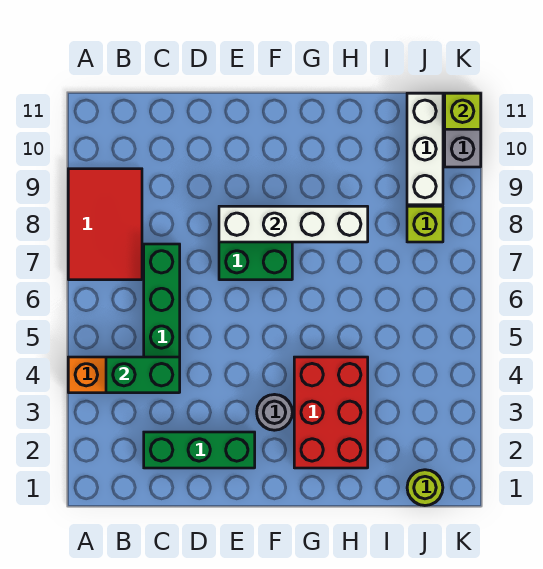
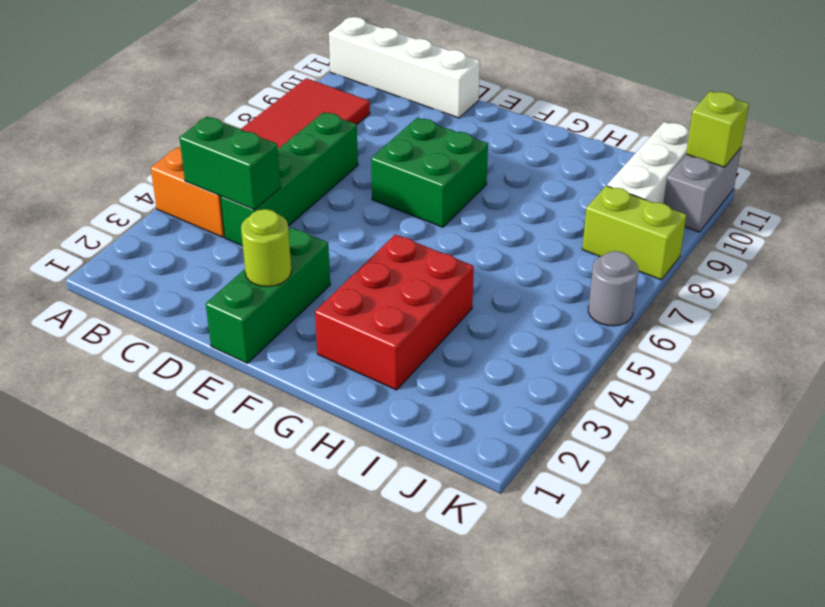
green 1x3 brick [144,432,255,468] -> green 1x3 brick turned to [206,228,330,363]
white 1x4 brick [219,206,368,242] -> white 1x4 brick moved to [329,17,480,118]
grey 1x1 round brick [257,395,292,430] -> grey 1x1 round brick moved to [588,251,638,326]
lime 1x1 round brick [407,470,443,505] -> lime 1x1 round brick moved to [241,209,291,287]
lime 1x1 brick [407,206,443,242] -> lime 1x2 brick [582,186,686,280]

